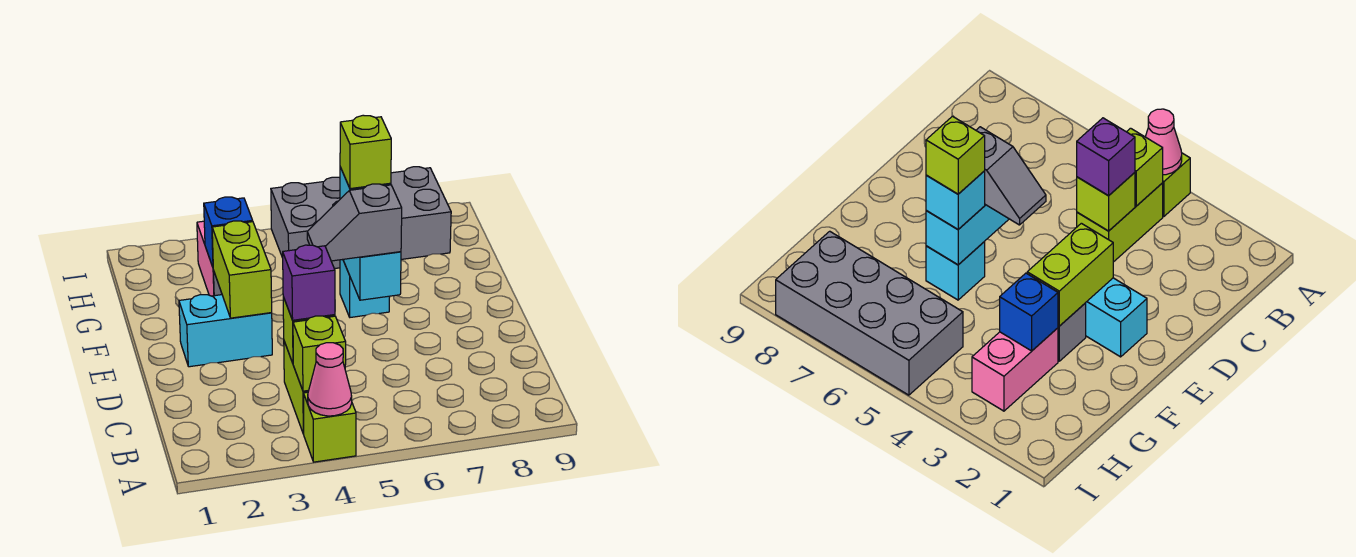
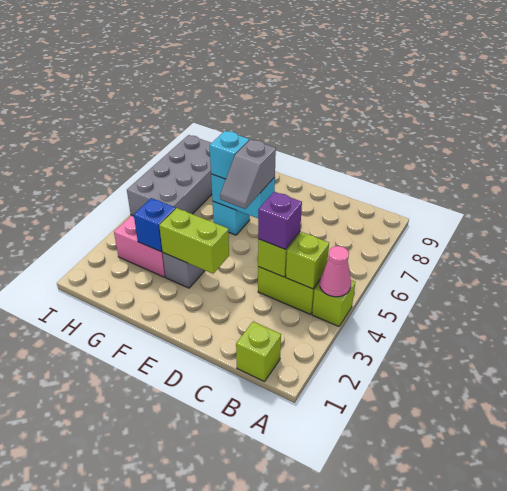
cyan 1x2 brick [179,295,272,367] -> none
lime 1x1 brick [340,115,391,189] -> lime 1x1 brick moved to [236,322,281,382]

